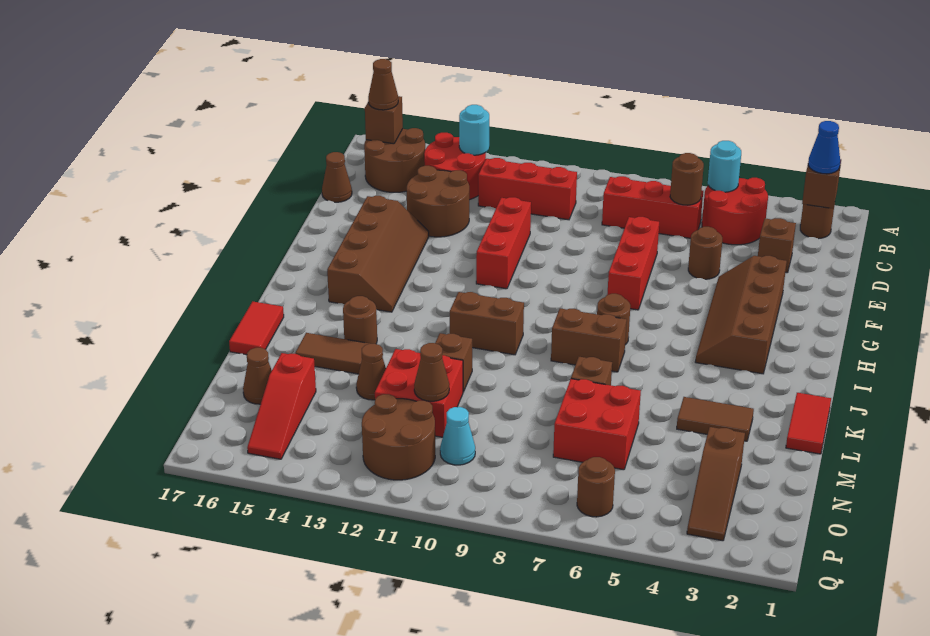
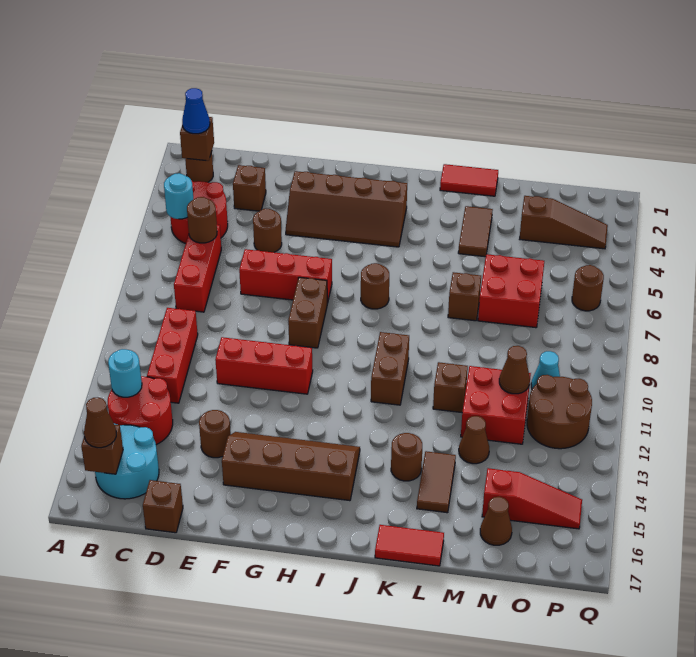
brown 2x2 round brick [364,128,425,192] -> cyan 2x2 round brick [95,424,159,499]
brown 2x2 round brick [407,166,469,237] -> brown 1x1 round brick [199,410,231,458]
brown 1x1 cone [322,152,352,202] -> brown 1x1 brick [143,480,183,533]
brown 1x2 brick [551,308,627,372] -> brown 1x2 brick moved to [288,277,327,348]

